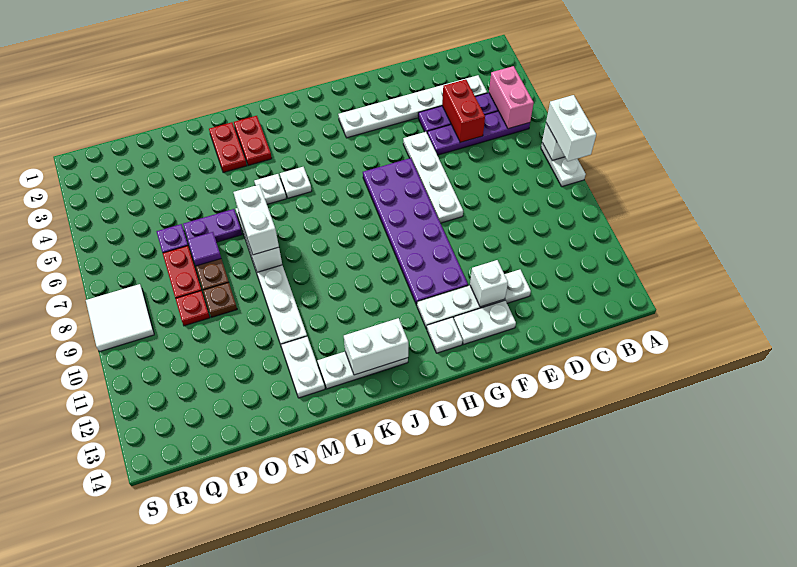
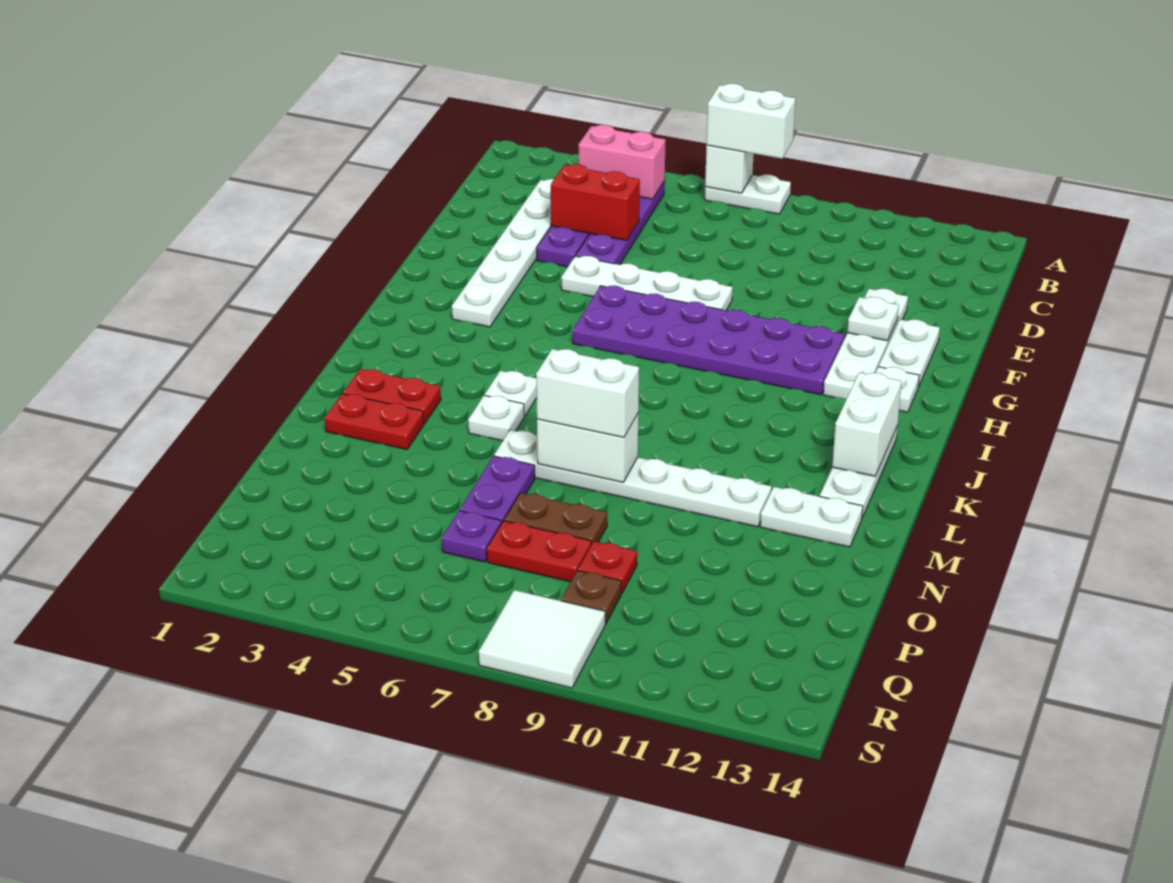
white 1x1 brick [470,260,508,307] -> white 1x1 plate [847,297,899,341]
purple 1x1 tile [188,232,221,266] -> none
brown 1x1 plate [203,282,237,317] -> brown 1x1 plate moved to [561,571,621,624]

